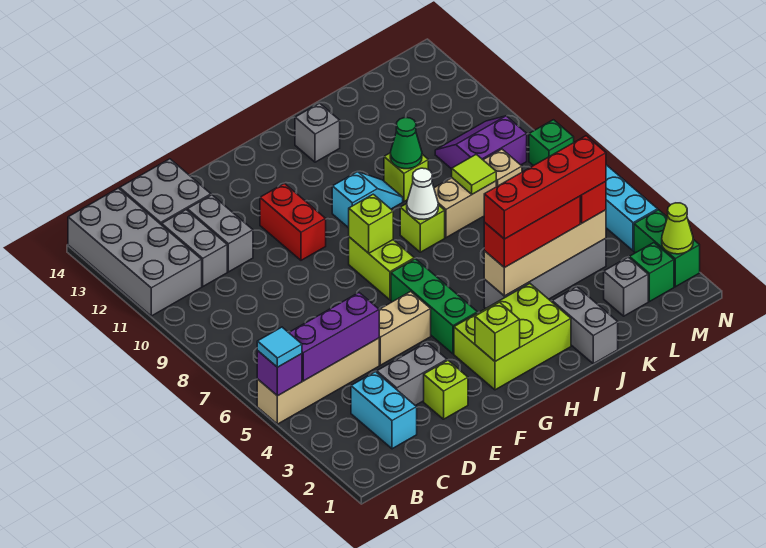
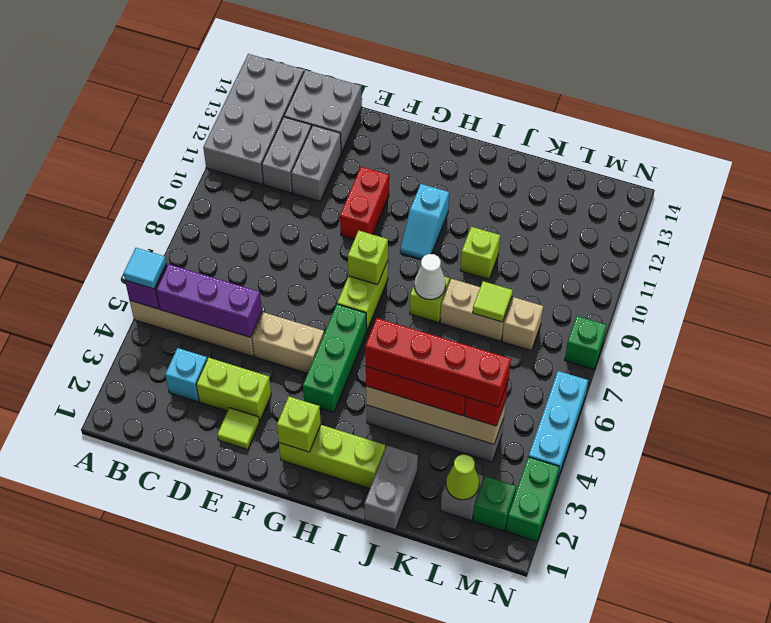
cyan 1x2 brick [351,372,417,449] -> cyan 1x1 brick [165,348,207,402]
grey 1x2 brick [377,342,447,406] -> lime 1x2 brick [196,358,271,421]
lime 1x1 brick [424,360,468,419] -> lime 1x1 tile [217,408,259,450]
lime 2x3 brick [454,283,571,390] -> lime 1x3 brick [279,425,385,488]
cyan 1x2 slope [332,172,403,228] -> cyan 1x2 slope turned to [400,184,449,259]
grey 1x1 brick [295,103,340,162] -> none
green 1x1 cone [390,118,422,169] -> none
purple 2x2 slope [435,116,527,169] -> none
lime 1x1 cone [662,203,693,254] -> lime 1x1 cone moved to [446,454,479,500]

